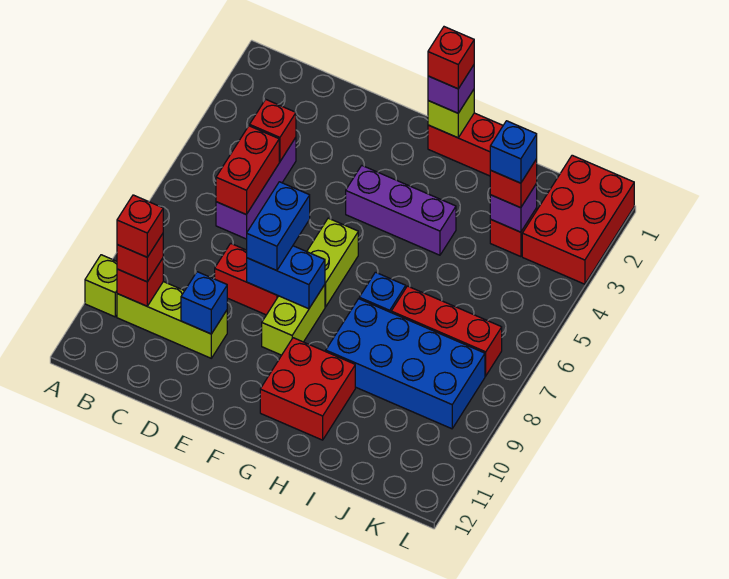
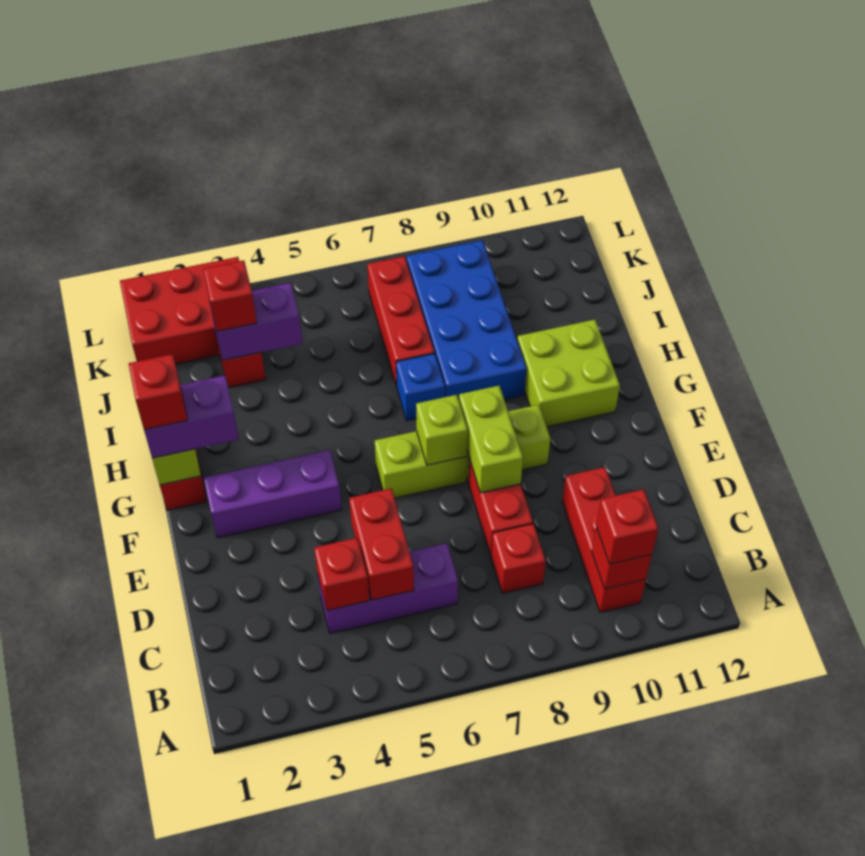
lime 1x1 brick [85,255,117,317] -> lime 1x1 brick moved to [416,395,468,465]
lime 1x3 brick [117,282,227,358] -> red 1x3 brick [562,467,646,612]
red 1x1 brick [117,195,163,257] -> red 1x1 brick moved to [491,524,546,593]
red 1x2 brick [216,126,279,215] -> red 1x2 brick turned to [349,488,414,600]
blue 1x1 brick [181,272,227,334] -> none
blue 1x2 brick [247,182,310,271] -> none
blue 1x2 brick [247,246,325,309] -> lime 1x2 brick [459,386,523,493]
purple 1x3 brick [346,166,456,255] -> purple 1x3 brick turned to [204,450,342,538]
purple 1x1 brick [428,65,474,113] -> purple 1x2 brick [144,376,239,458]
red 2x2 brick [260,338,355,440] -> lime 2x2 brick [517,320,620,427]
purple 1x1 brick [490,184,537,232] -> purple 1x2 brick [210,283,302,360]
blue 1x1 brick [490,121,537,183] -> none

